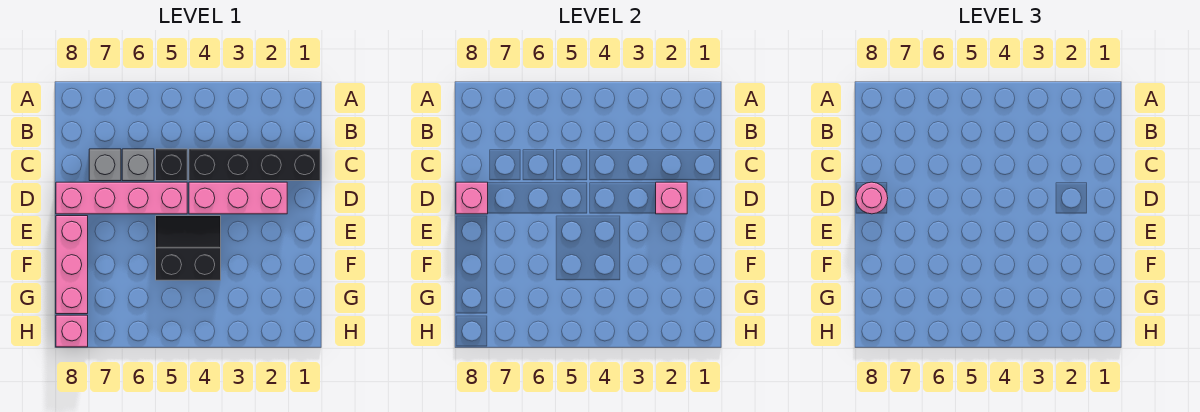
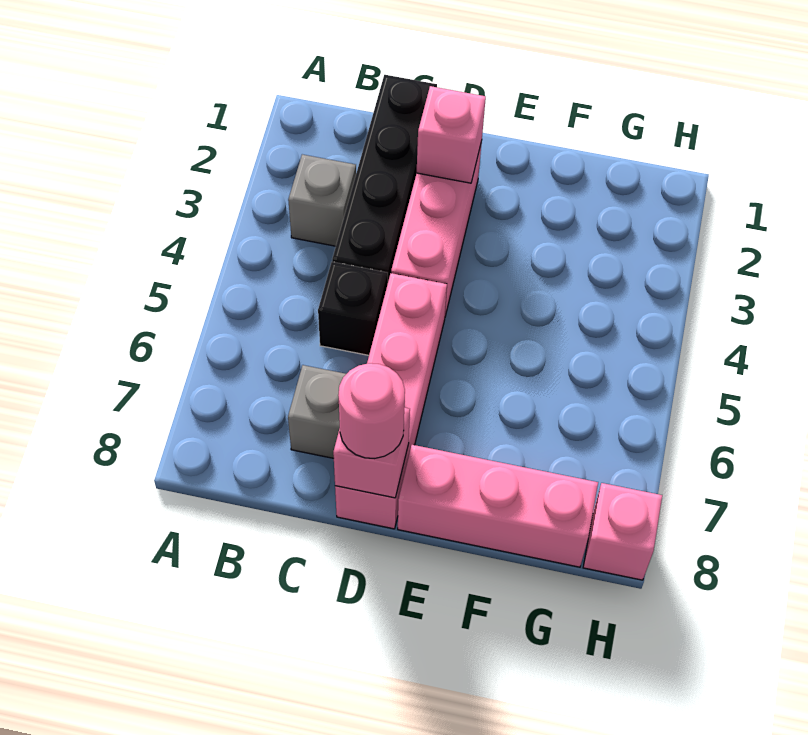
grey 1x1 brick [122,149,154,181] -> grey 1x1 brick moved to [288,154,356,246]
black 2x2 slope [156,216,221,280] -> none

